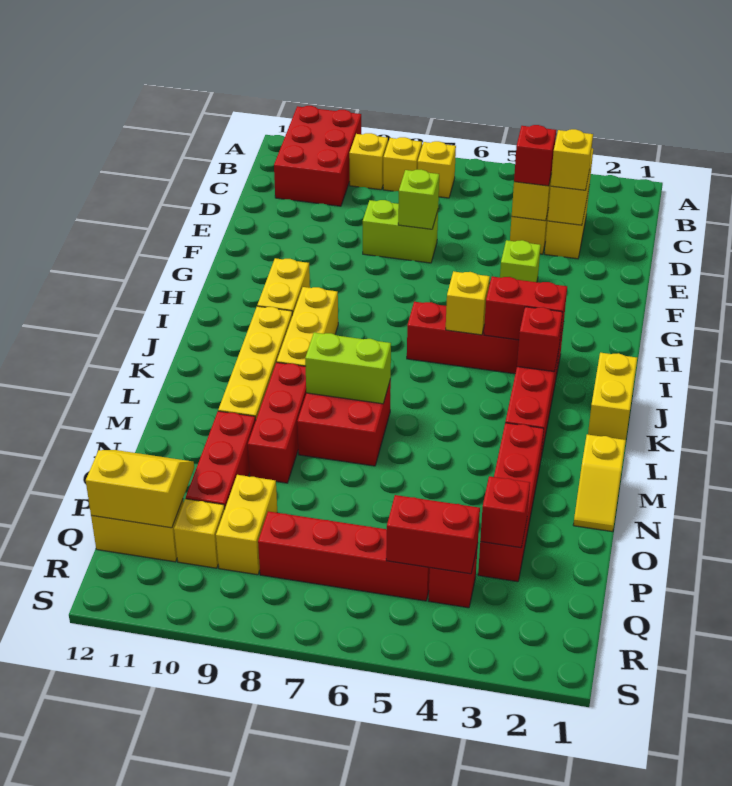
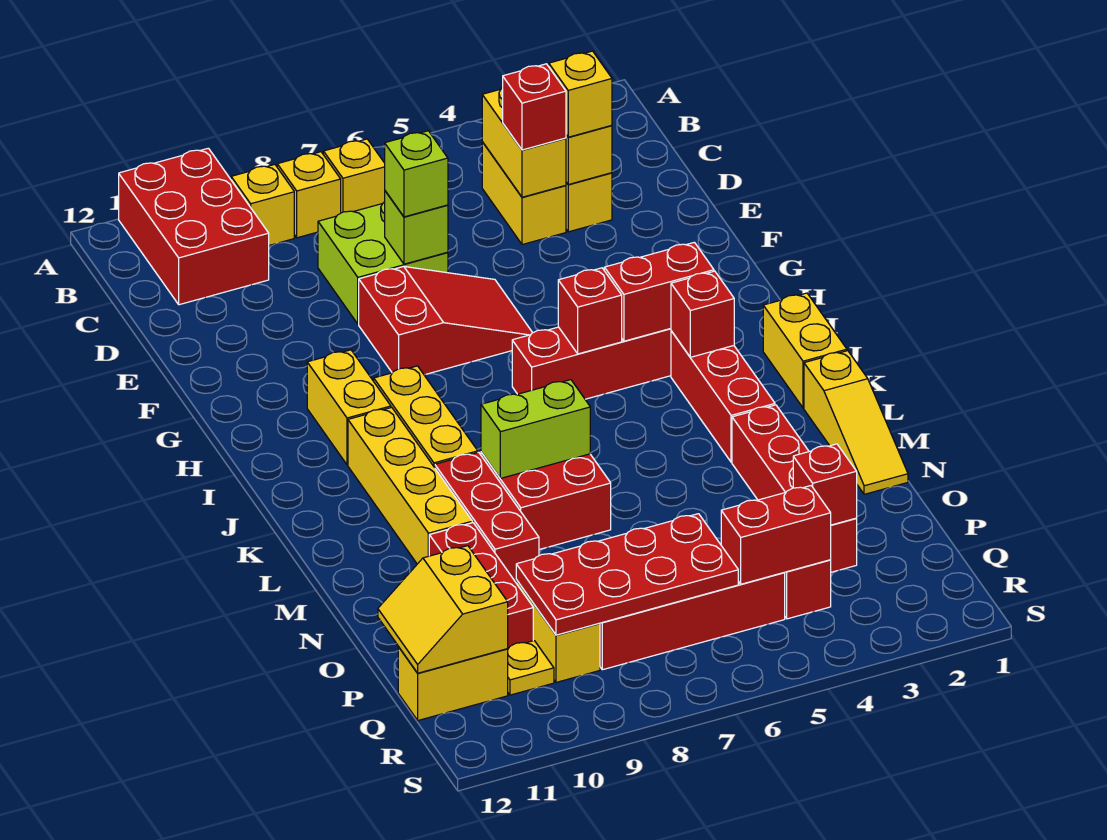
lime 1x2 brick [363,200,438,263] -> lime 2x2 brick [318,202,448,324]
lime 1x1 brick [500,240,541,282] -> lime 1x1 brick moved to [385,131,448,217]
none -> red 2x3 slope [359,267,532,375]
yellow 1x1 brick [446,271,490,335] -> red 1x1 brick [558,268,622,354]
yellow 1x2 slope [573,434,626,532] -> yellow 1x3 slope [804,351,908,494]
none -> red 2x4 plate [516,514,738,635]
yellow 2x2 slope [86,450,194,528] -> yellow 2x2 slope turned to [378,546,508,673]
yellow 1x1 brick [174,499,225,568] -> yellow 1x1 plate [508,641,554,695]

